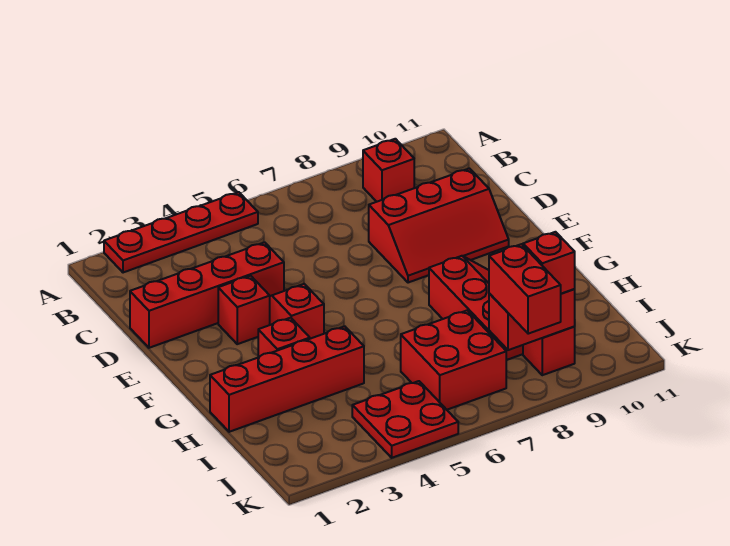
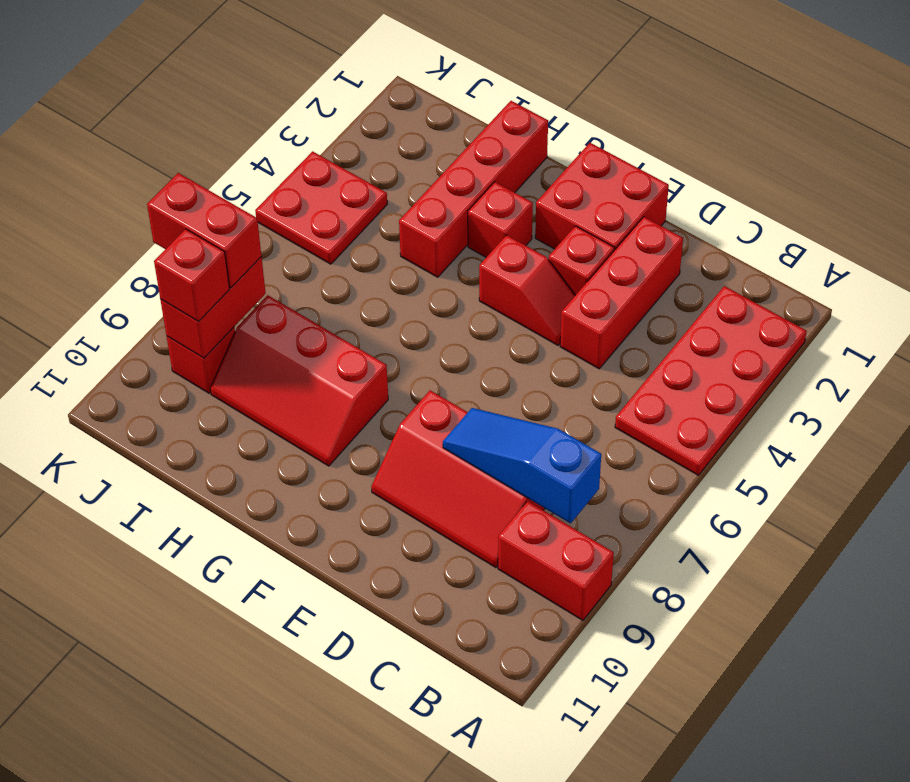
red 1x4 plate [104,192,258,273] -> red 2x4 plate [615,286,807,475]
none -> blue 1x3 slope [443,408,601,523]
red 1x1 brick [363,139,414,202] -> red 1x2 brick [498,501,614,620]
red 1x4 brick [130,242,284,348] -> red 1x3 brick [560,217,683,369]
red 2x3 slope [369,168,509,283] -> red 2x3 slope turned to [371,390,545,568]
red 2x2 brick [401,310,506,410] -> red 2x2 brick moved to [535,143,669,250]

